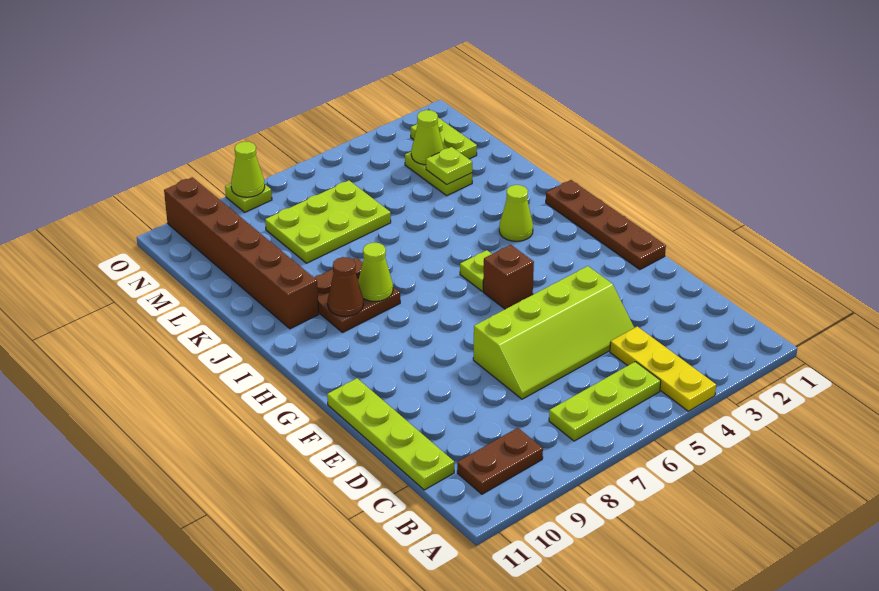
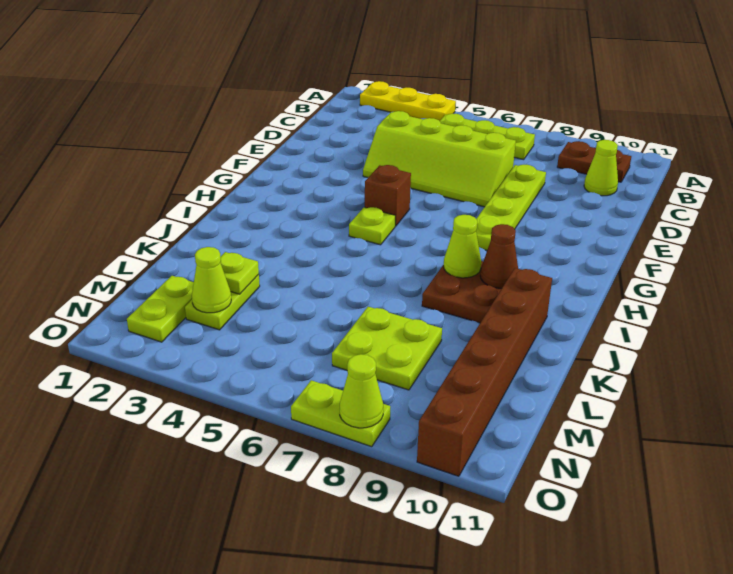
yellow 1x3 plate [610,327,716,411] -> yellow 1x3 plate turned to [360,81,456,121]
lime 1x4 plate [327,378,454,490] -> lime 1x4 plate moved to [476,165,546,250]
lime 2x4 slope [473,266,634,399] -> lime 2x4 slope turned to [363,111,516,207]
brown 1x4 plate [546,180,666,270] -> none
lime 1x1 cone [499,185,533,241] -> lime 1x1 cone moved to [584,140,618,196]
lime 2x3 plate [265,180,391,263] -> lime 2x2 plate [332,307,442,390]
lime 1x1 plate [225,184,272,212] -> lime 1x2 plate [291,380,390,447]

